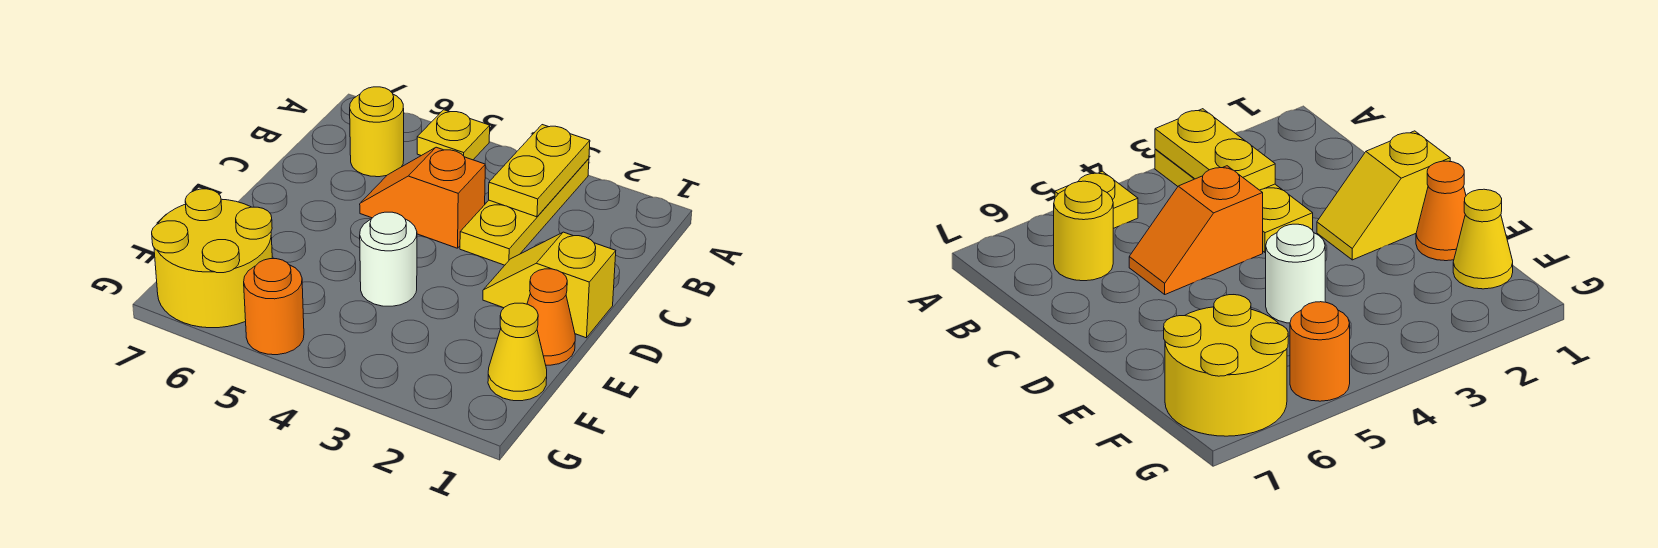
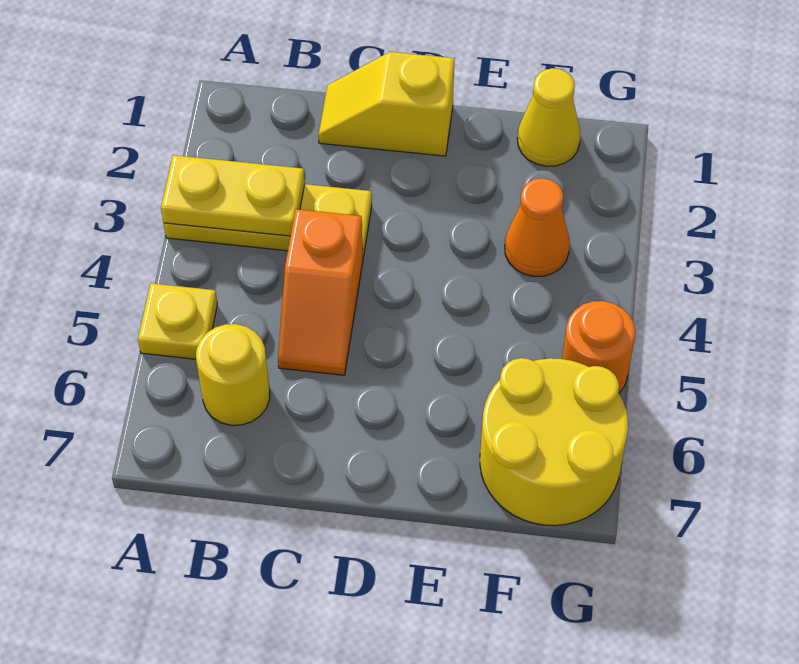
yellow 1x2 slope [483,232,616,338] -> yellow 1x2 slope turned to [318,52,455,156]
orange 1x1 cone [527,269,575,365] -> orange 1x1 cone moved to [505,178,570,277]
white 1x1 round brick [360,212,417,306] -> none

